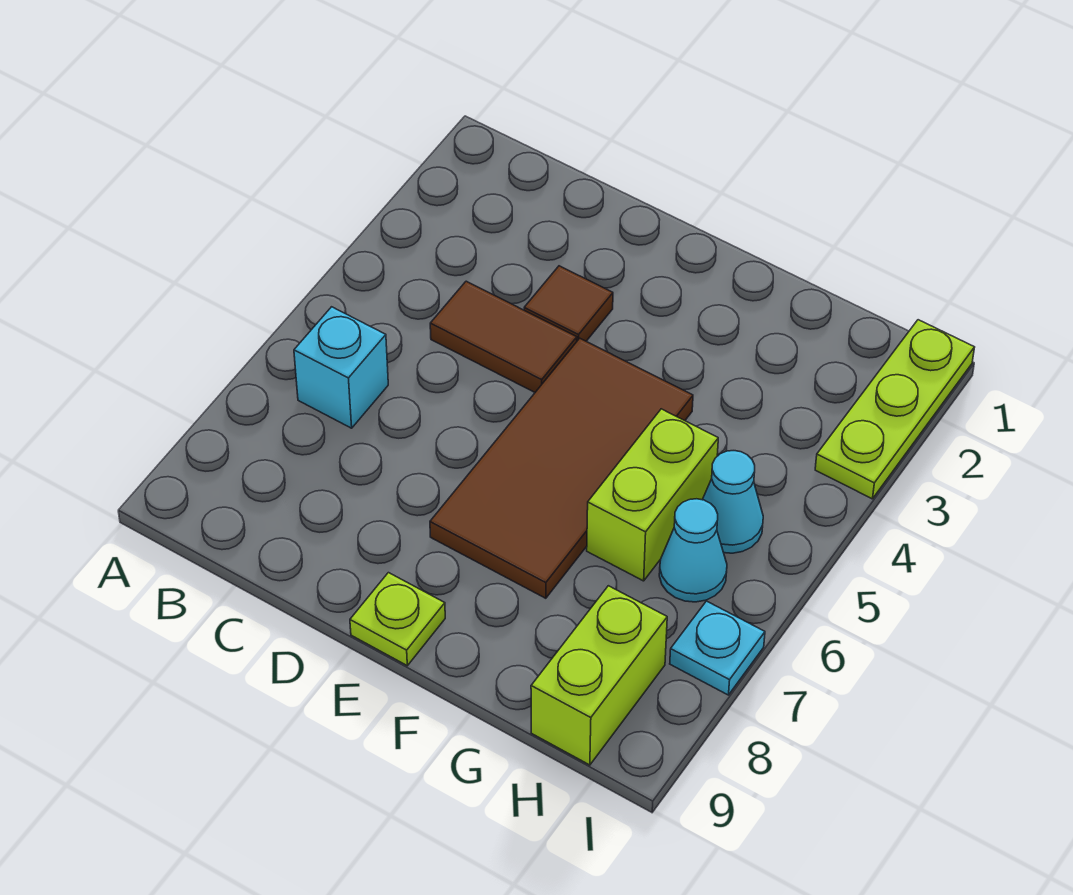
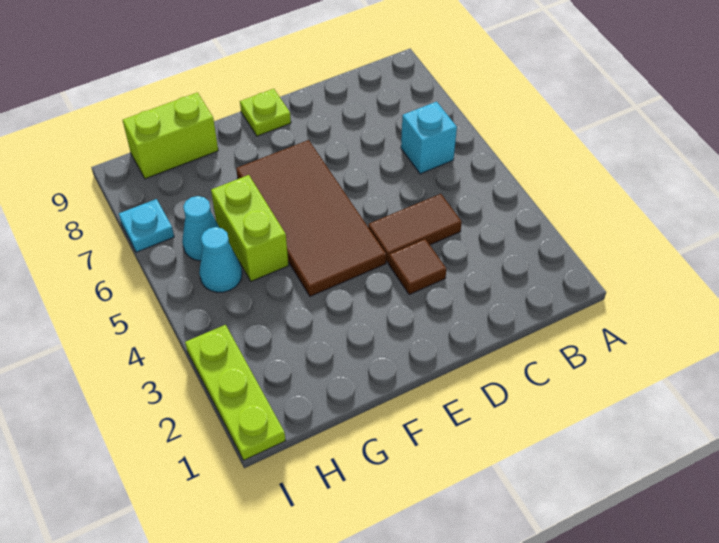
lime 1x2 brick [531,586,667,765] -> lime 1x2 brick turned to [123,93,218,179]

